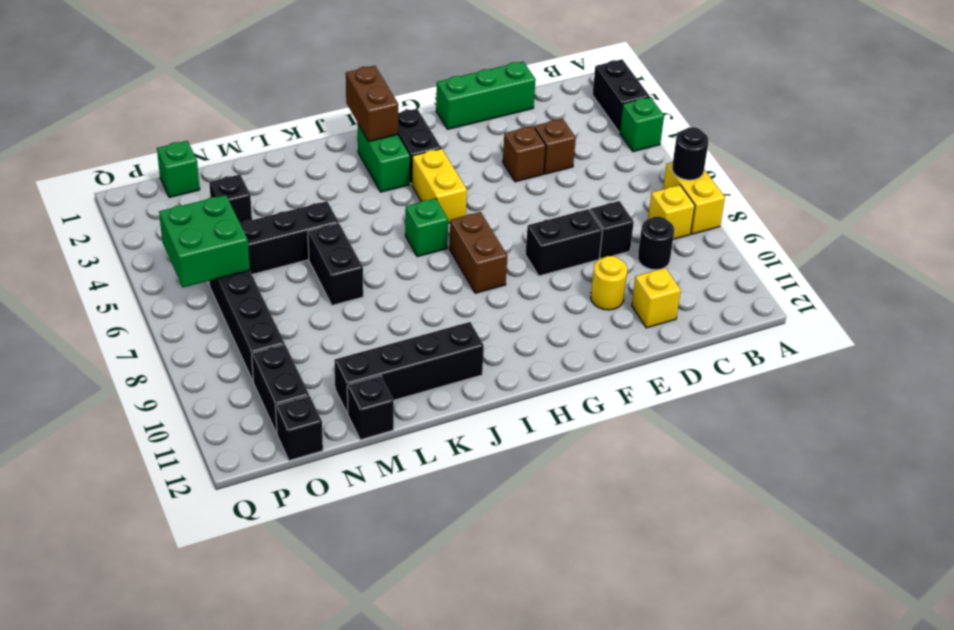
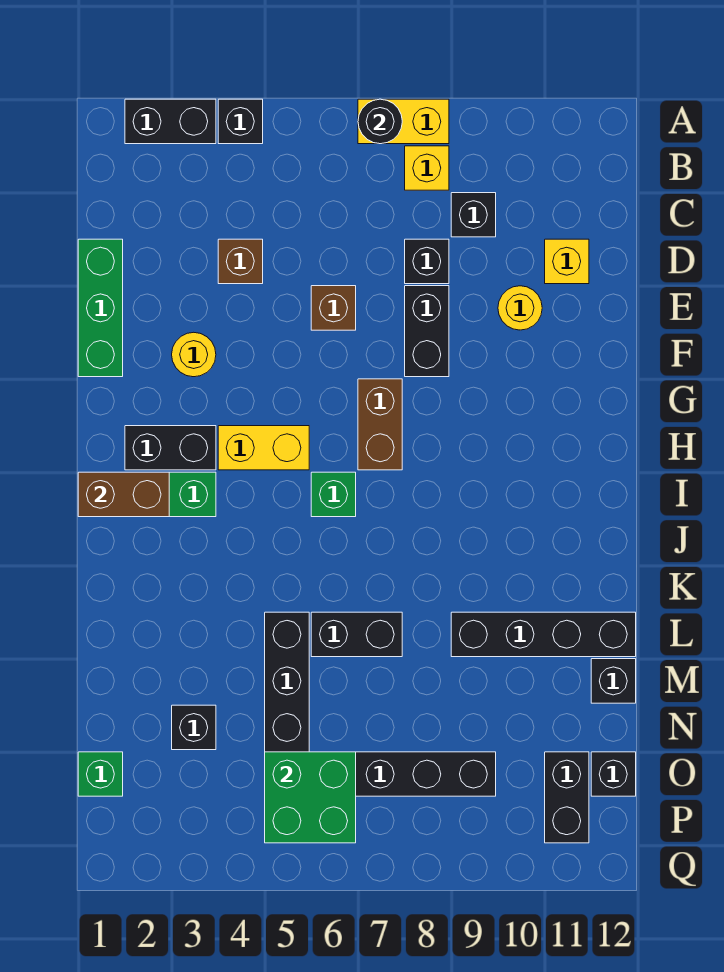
green 1x1 brick [620,97,664,152] -> black 1x1 brick [218,99,263,144]
black 1x1 round brick [638,217,674,270] -> black 1x1 brick [451,193,496,237]
brown 1x1 brick [503,126,546,182] -> brown 1x1 brick moved to [311,286,356,330]
none -> yellow 1x1 round brick [172,332,216,377]
brown 1x2 brick [449,212,507,293] -> brown 1x2 brick turned to [358,379,402,470]
black 1x4 brick [334,322,484,414] -> black 1x4 brick turned to [451,612,636,657]
black 1x2 brick [252,345,309,433] -> black 1x2 brick turned to [545,752,589,843]

